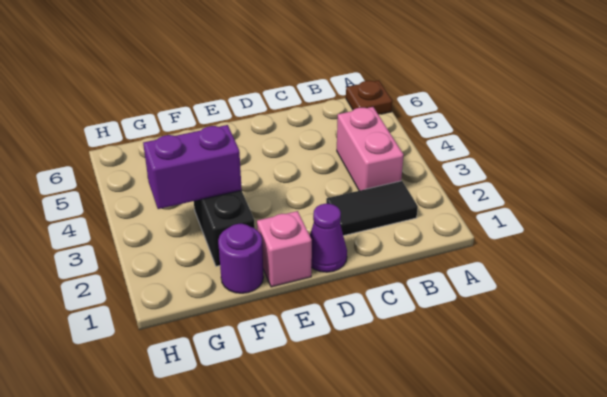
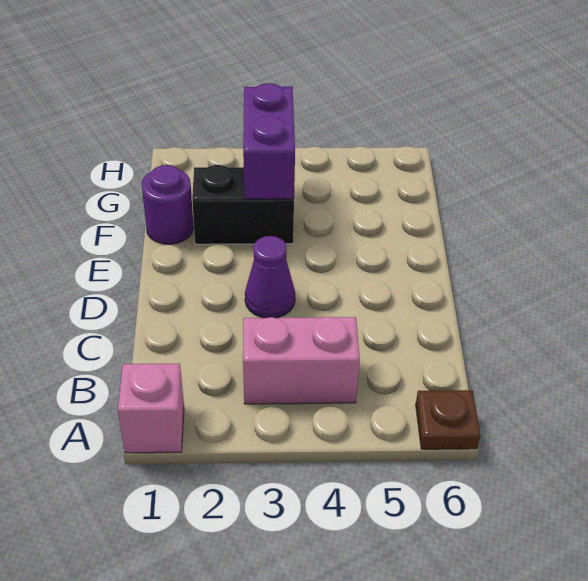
black 1x2 tile [326,181,418,236] -> none
purple 1x1 cone [310,204,347,272] -> purple 1x1 cone moved to [245,236,295,318]
pink 1x1 brick [257,211,312,287] -> pink 1x1 brick moved to [118,363,184,453]

